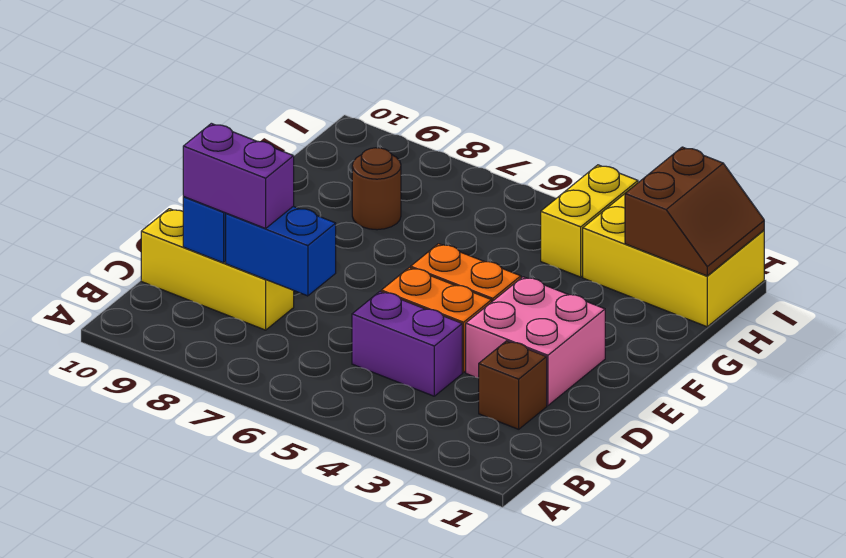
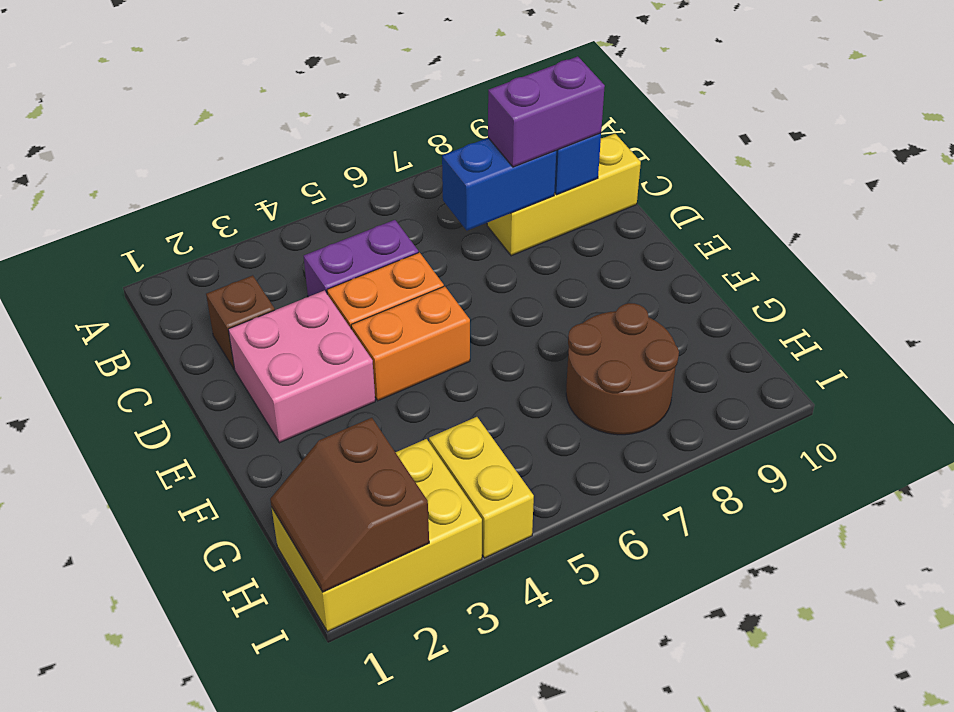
brown 1x1 round brick [352,148,401,230] -> brown 2x2 round brick [566,303,679,435]

